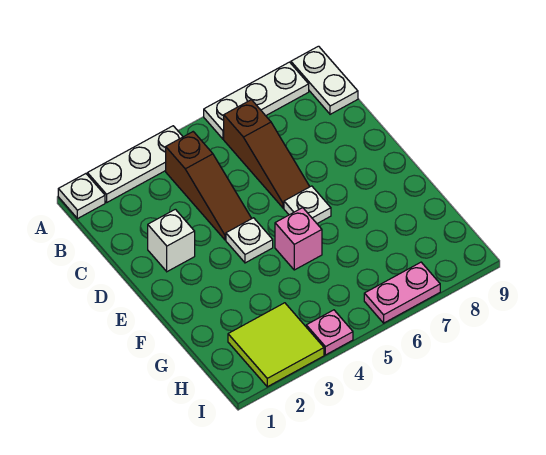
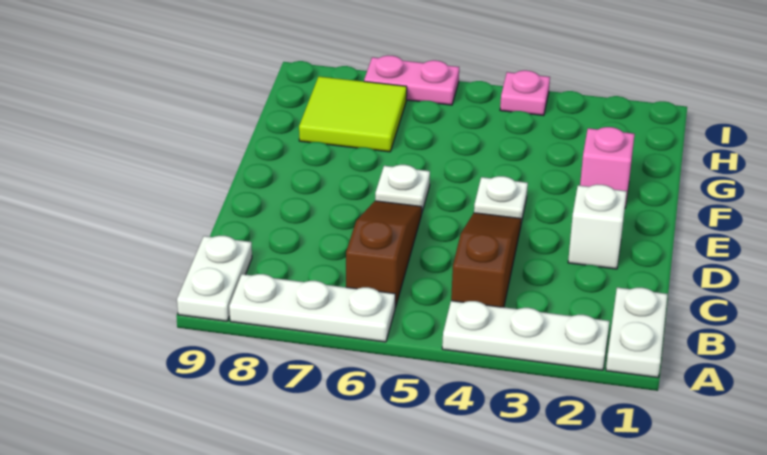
white 1x1 plate [58,174,105,219] -> white 1x2 plate [606,287,668,378]
pink 1x1 brick [275,208,322,270] -> pink 1x1 brick moved to [580,127,635,208]
lime 2x2 tile [228,303,324,387] -> lime 2x2 tile moved to [299,76,407,152]

